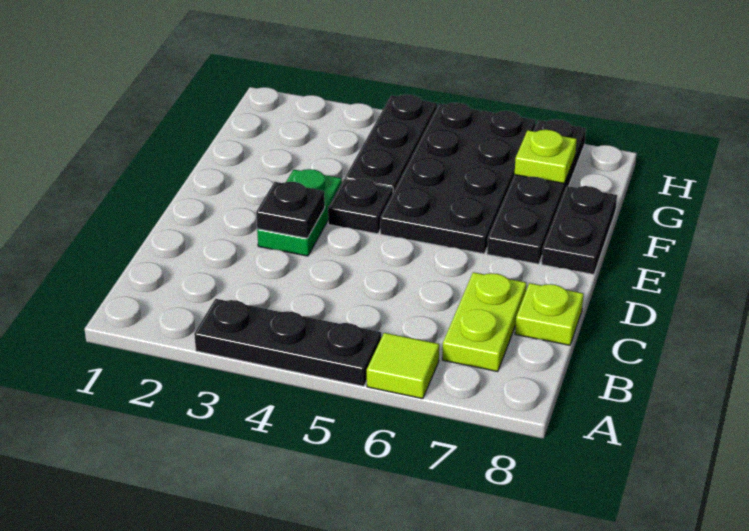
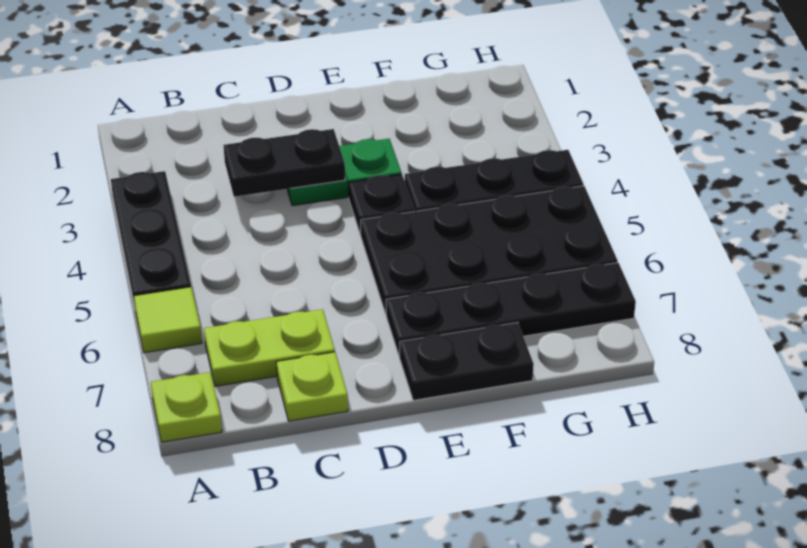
black 1x1 plate [256,182,325,238] -> black 1x2 plate [224,129,345,197]
lime 1x1 plate [515,130,577,184] -> lime 1x1 plate moved to [151,372,222,442]

